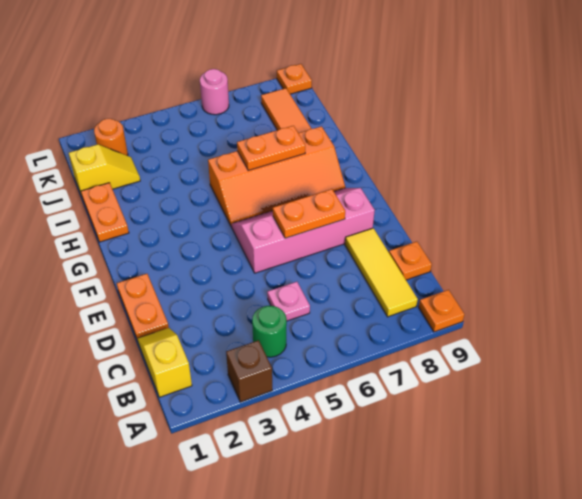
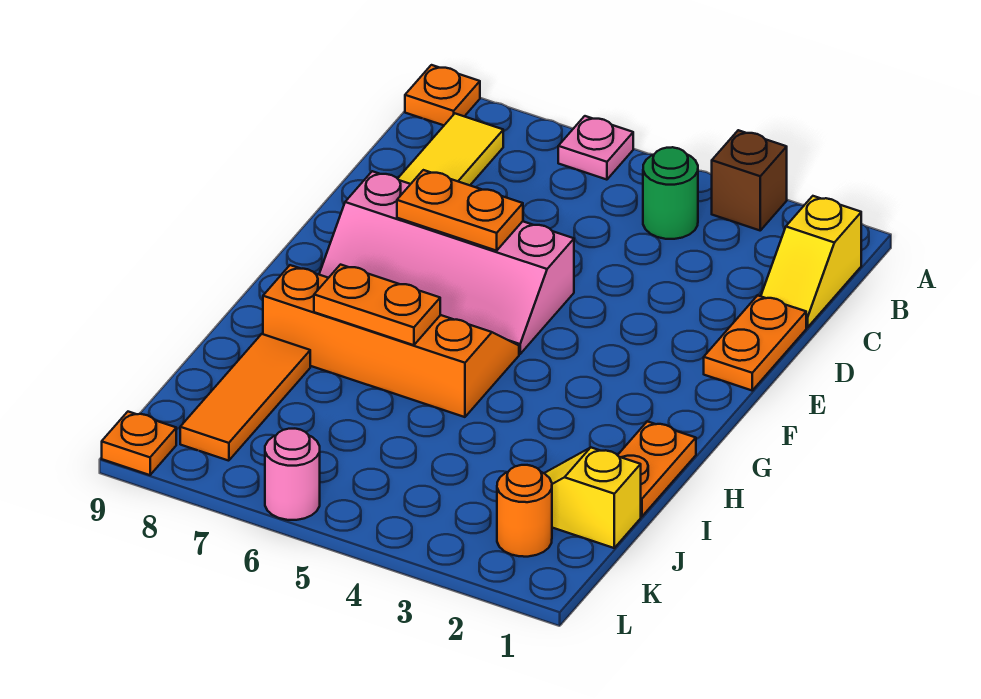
pink 1x1 plate [267,282,310,321] -> pink 1x1 plate moved to [558,116,633,180]
orange 1x1 plate [389,242,432,280] -> none

